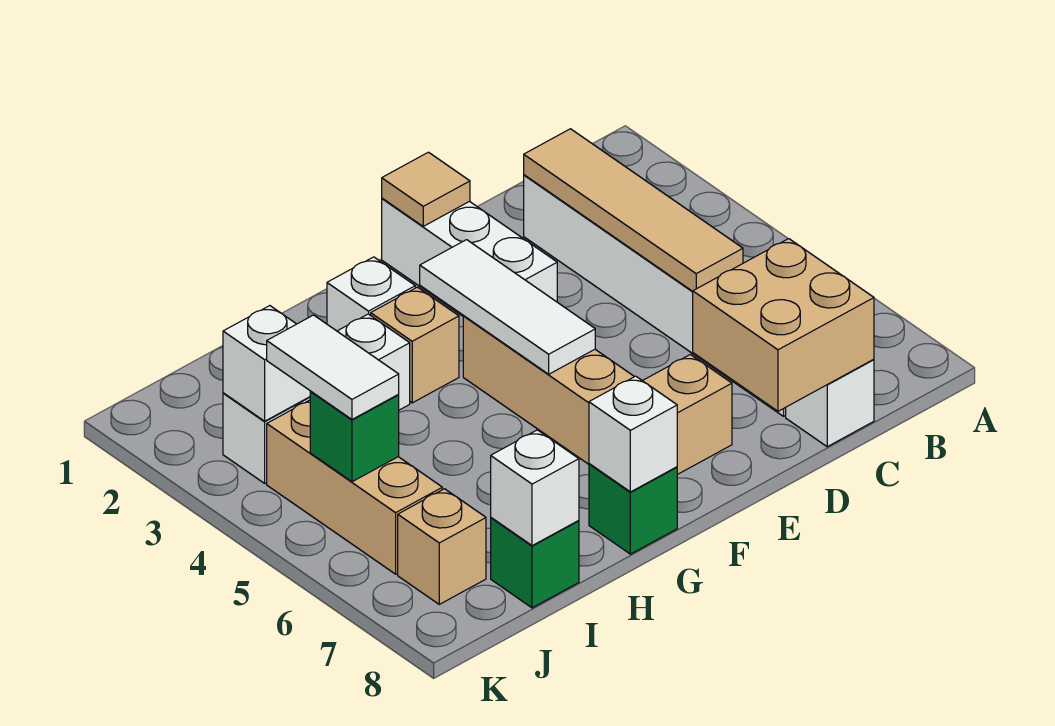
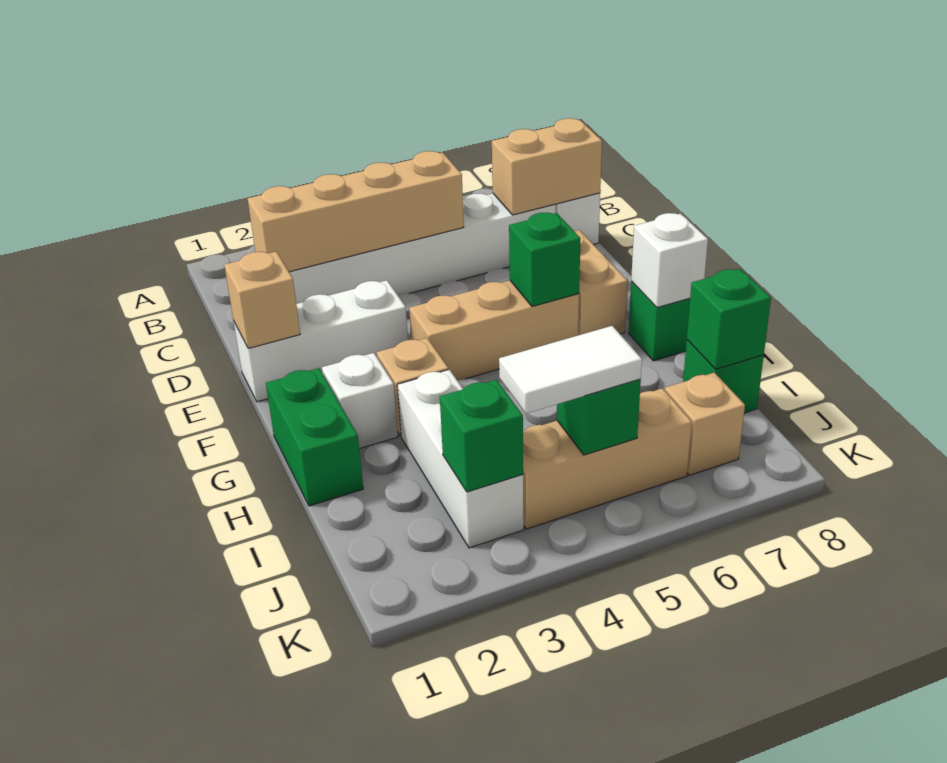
tan 1x4 tile [524,129,743,291] -> tan 1x4 brick [247,151,464,272]
tan 2x2 brick [693,239,874,411] -> tan 1x2 brick [492,118,602,215]
tan 1x1 tile [382,152,470,226] -> tan 1x1 brick [224,251,300,348]
white 1x3 tile [420,240,595,374] -> none
none -> green 1x1 brick [509,213,580,306]
none -> green 1x2 brick [266,368,363,506]
white 1x1 brick [491,430,579,546] -> green 1x1 brick [687,269,771,369]
white 1x1 brick [223,306,311,421] -> green 1x1 brick [440,380,523,492]

